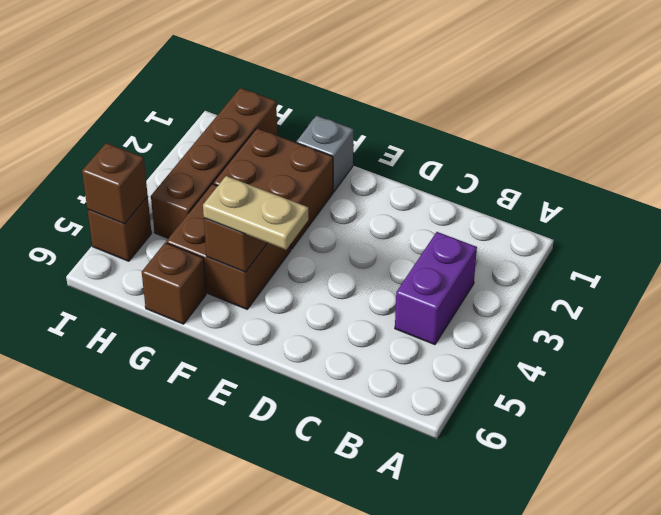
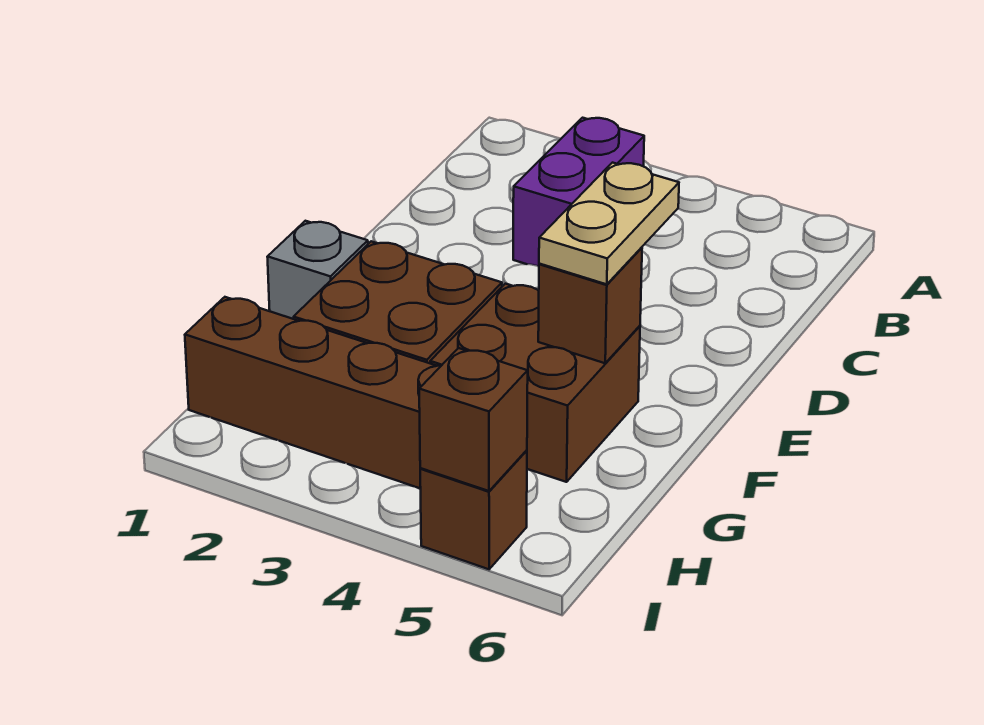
purple 1x2 brick [395,232,477,345] -> purple 1x2 brick turned to [513,118,644,267]
brown 1x1 brick [142,243,206,324] -> none

